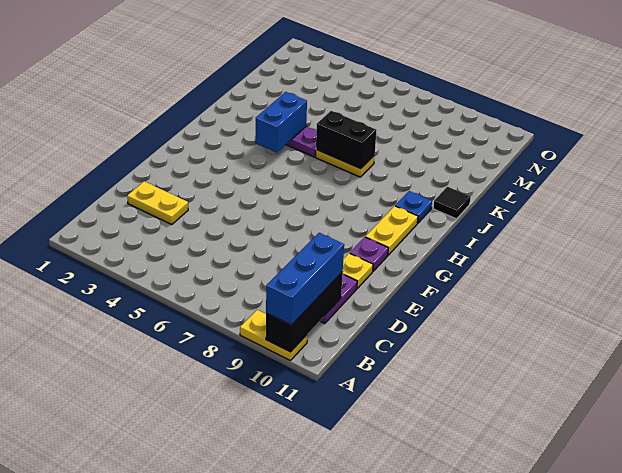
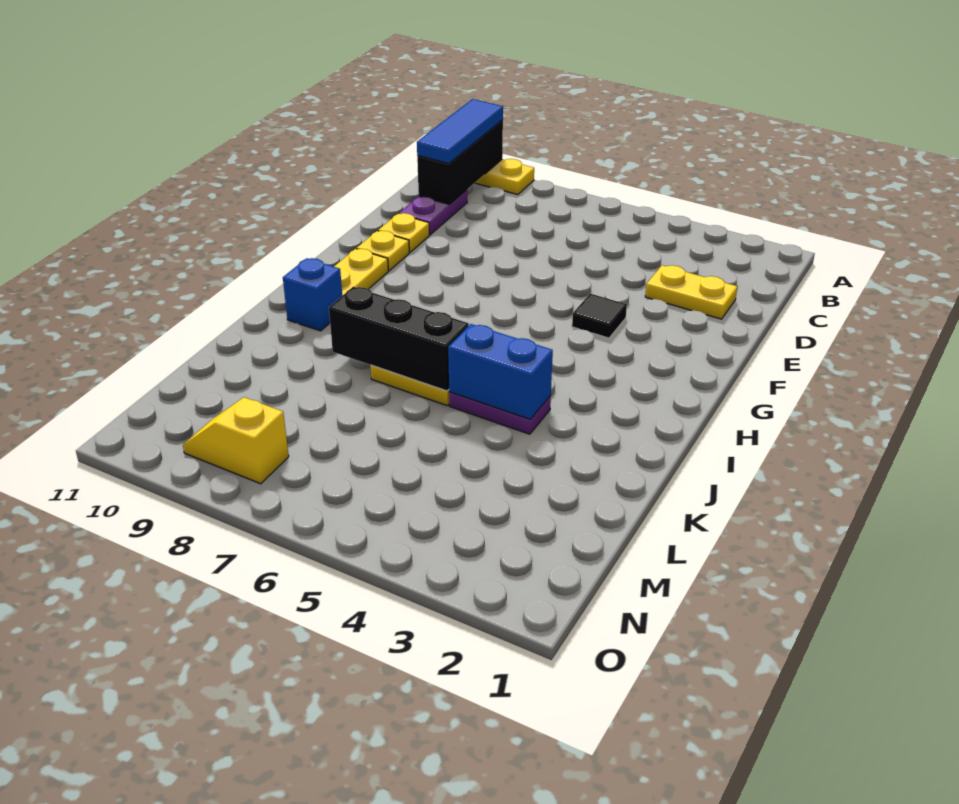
blue 1x3 brick [266,233,344,325] -> blue 1x3 tile [417,99,503,164]
purple 1x1 plate [350,237,388,271] -> yellow 1x1 plate [357,231,409,271]
blue 1x2 brick [255,92,307,153] -> blue 1x2 brick turned to [448,324,553,419]
blue 1x1 plate [395,191,432,223] -> blue 1x1 brick [283,258,342,331]
black 1x2 brick [316,111,376,169] -> black 1x3 brick [329,287,469,391]
black 1x1 tile [433,187,471,219] -> black 1x1 tile moved to [572,294,627,338]
none -> yellow 1x2 slope [183,397,289,484]

